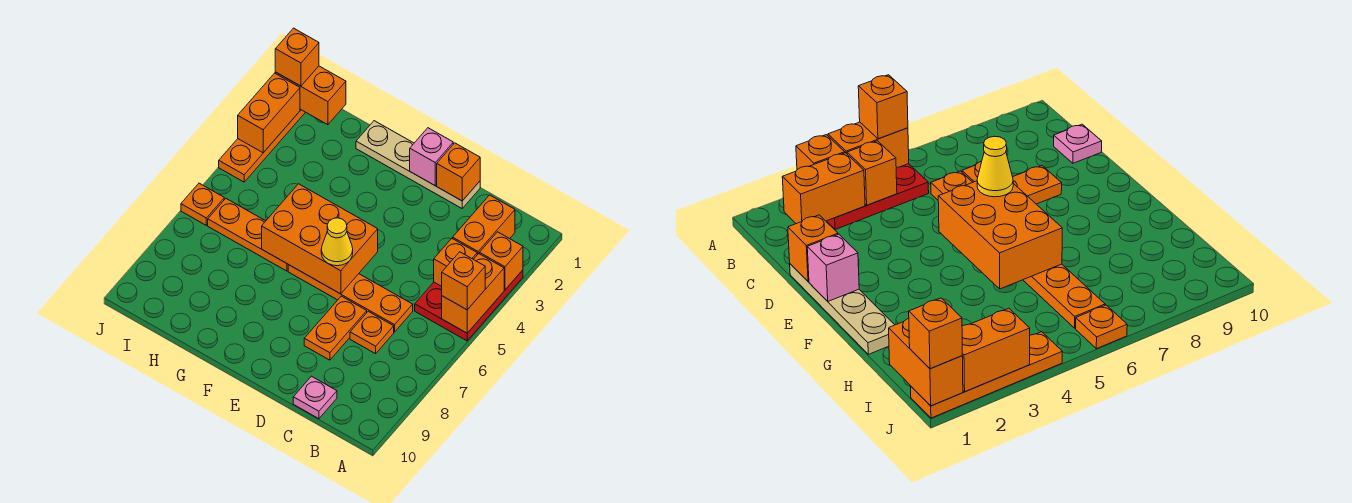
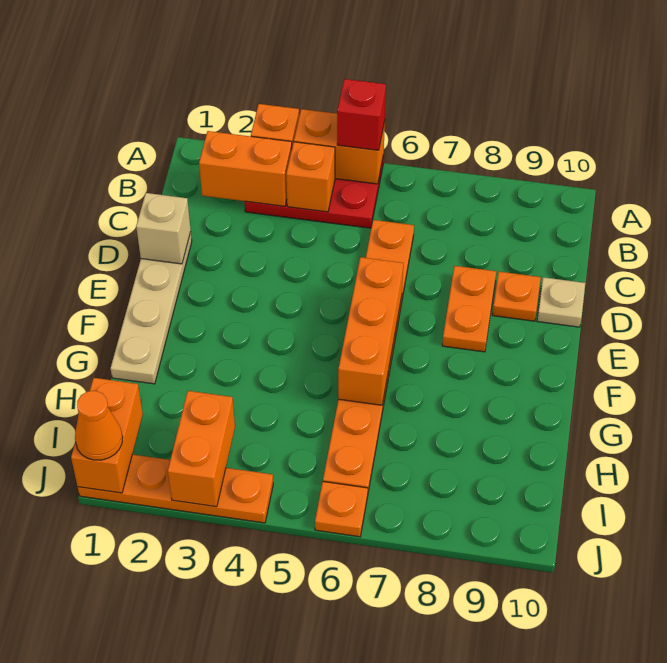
orange 1x1 brick [442,252,485,310] -> red 1x1 brick [337,79,386,150]
orange 1x1 plate [350,311,394,354] -> orange 1x1 plate moved to [493,272,541,321]
pink 1x1 plate [293,376,337,419] -> none
orange 1x1 brick [437,143,480,201] -> tan 1x1 brick [136,193,191,264]
orange 1x2 plate [304,296,367,360] -> orange 1x2 plate turned to [442,266,496,352]
none -> tan 1x1 plate [537,277,585,327]
pink 1x1 brick [410,128,453,185] -> none
orange 2x3 brick [262,184,378,294] -> orange 1x3 brick [338,257,403,405]
yellow 1x1 cone [321,218,353,266] -> none
orange 1x1 brick [275,28,319,86] -> orange 1x1 cone [75,391,123,460]
orange 1x2 brick [238,73,300,153] -> orange 1x2 brick turned to [168,391,235,507]

